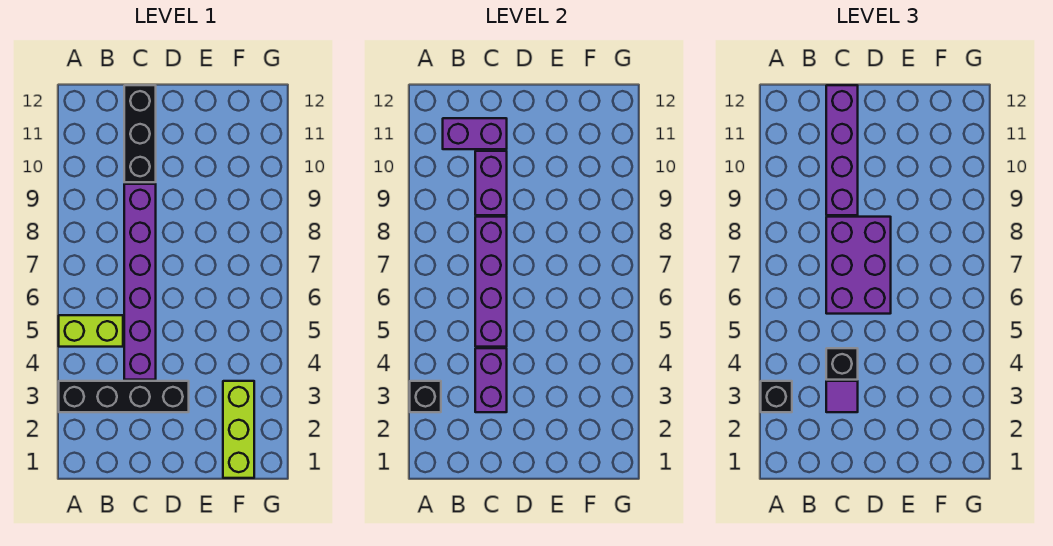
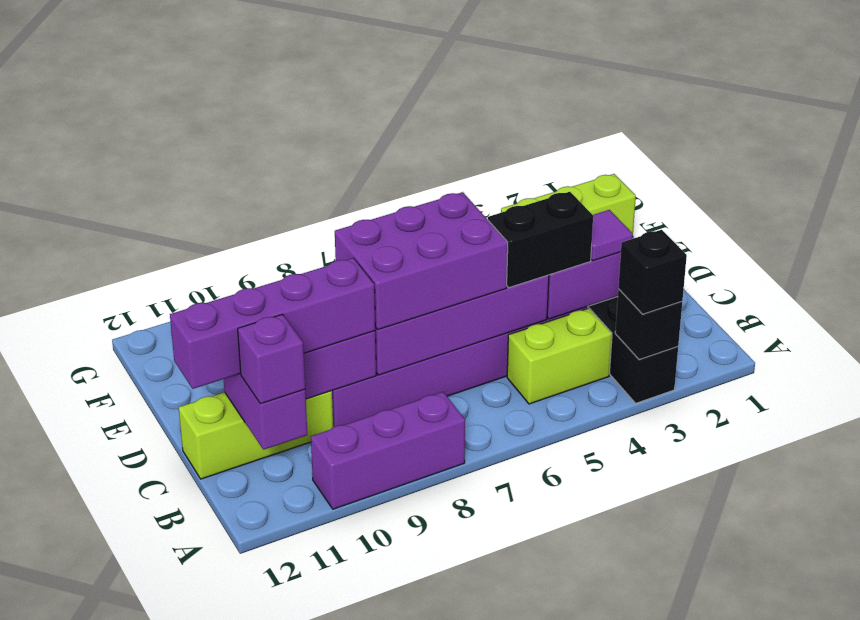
lime 1x2 brick [59,315,123,347] -> lime 1x2 brick turned to [507,308,612,404]
none -> purple 1x3 brick [311,392,465,509]
none -> purple 1x1 brick [238,314,305,404]
black 1x1 brick [826,348,858,380] -> black 1x2 brick [488,192,593,287]
black 1x3 brick [124,85,156,182] -> lime 1x3 brick [179,391,333,479]

